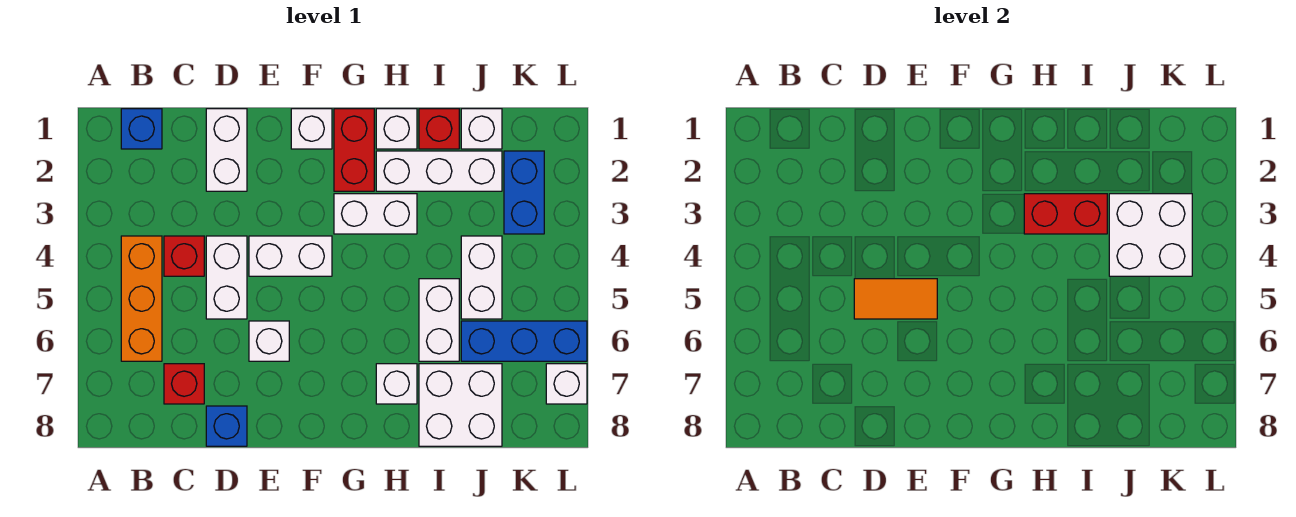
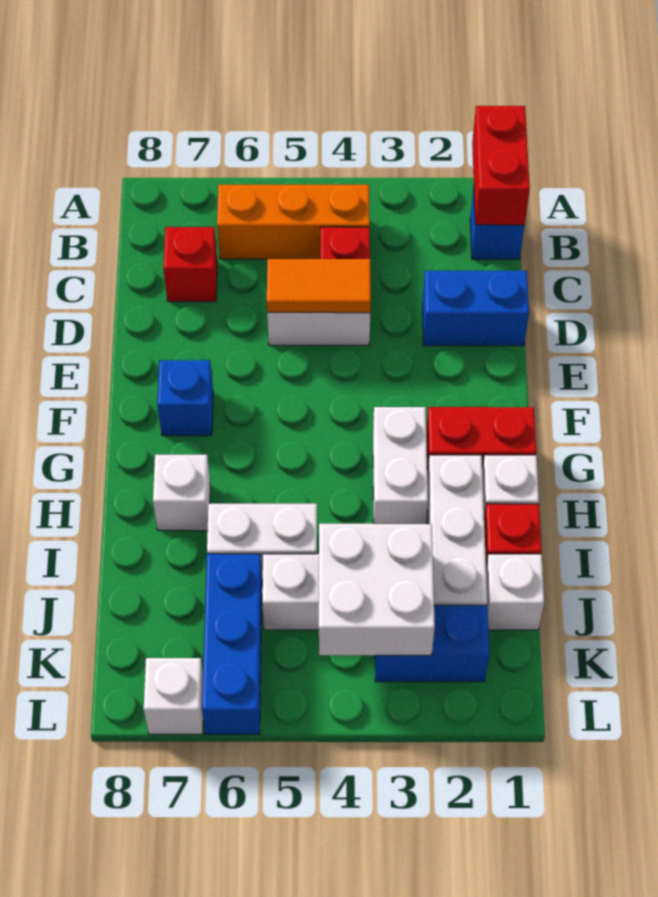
white 1x2 brick [206,109,247,191] -> blue 1x2 brick [422,271,529,346]
orange 1x2 tile [854,279,937,319] -> orange 1x2 tile turned to [267,259,371,313]
blue 1x1 brick [206,406,247,446] -> blue 1x1 brick moved to [157,360,213,436]
white 1x2 brick [249,236,332,276] -> none
white 1x1 brick [249,321,289,361] -> none
white 1x1 brick [291,109,332,149] -> none
red 1x2 brick [1024,194,1107,234] -> red 1x2 brick moved to [472,106,530,225]
white 2x2 brick [419,364,502,446] -> none

